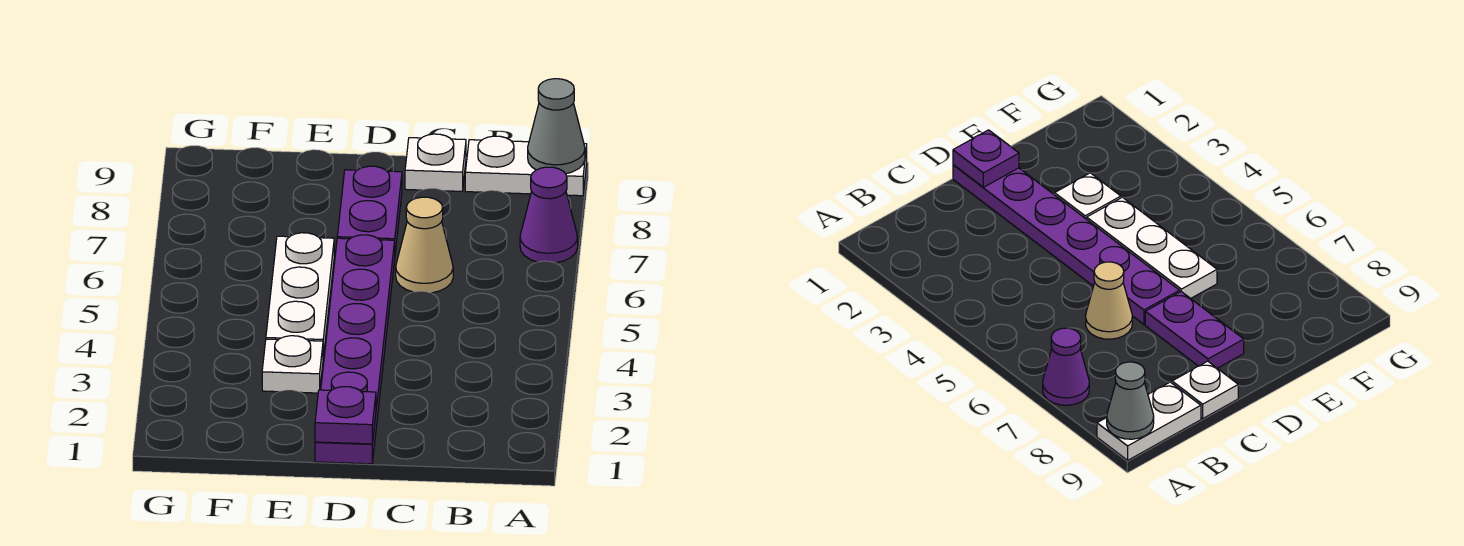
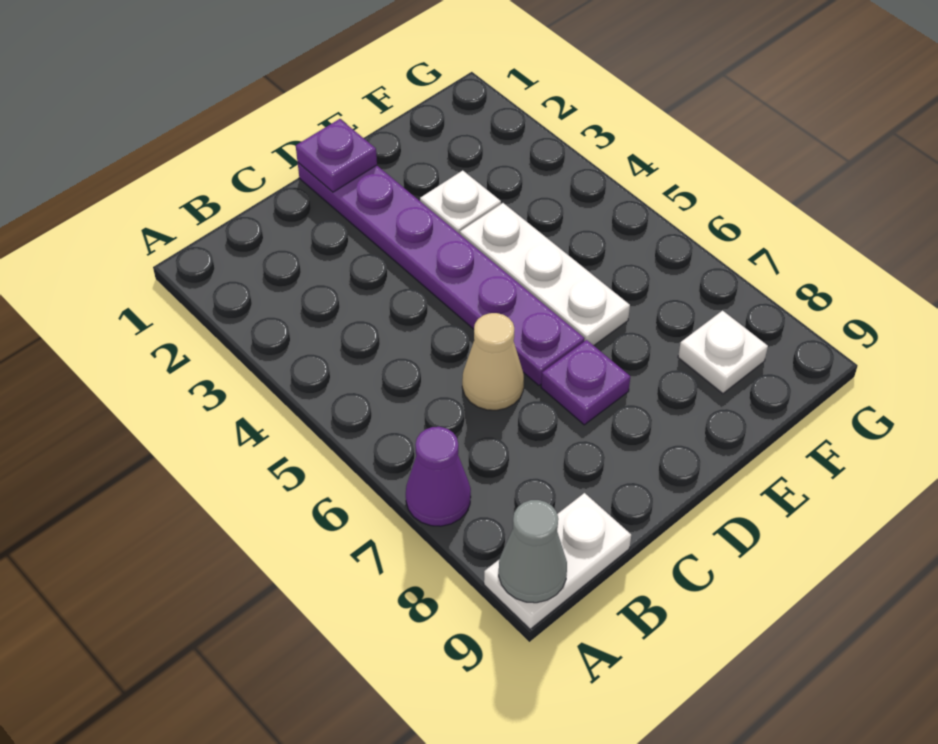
white 1x1 plate [405,134,466,191] -> white 1x1 plate moved to [678,311,768,394]
purple 1x2 plate [337,166,402,252] -> purple 1x1 plate [541,340,630,425]

